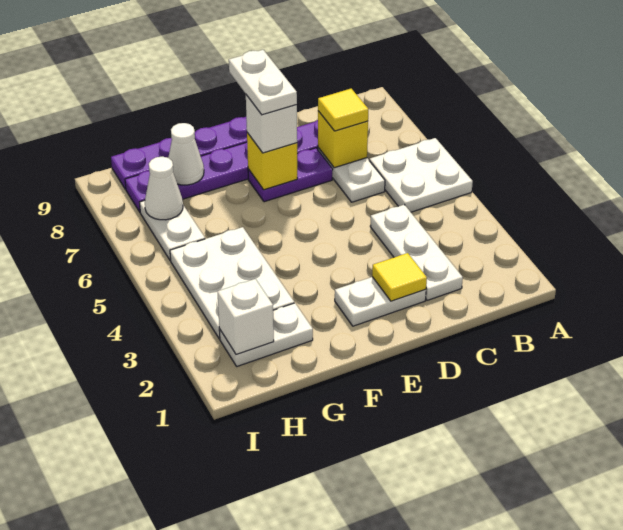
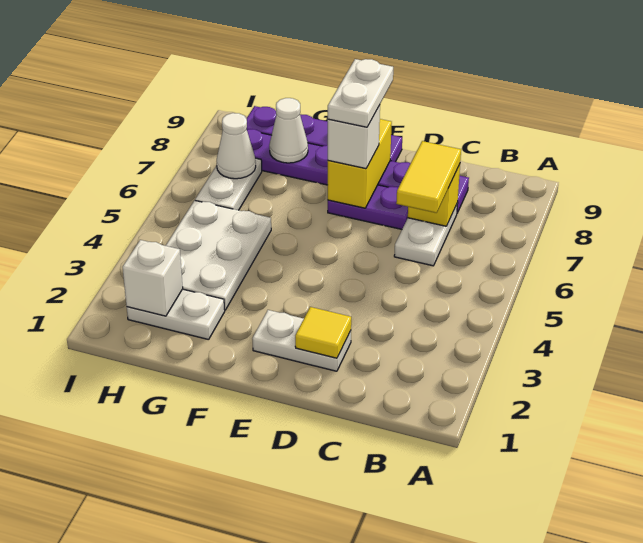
white 2x2 plate [369,138,473,212] -> none
white 1x3 plate [370,205,463,300] -> none
yellow 1x1 tile [318,89,368,131] -> yellow 1x2 tile [396,141,461,213]
yellow 1x1 brick [247,133,297,190] -> yellow 1x2 brick [328,119,392,208]

